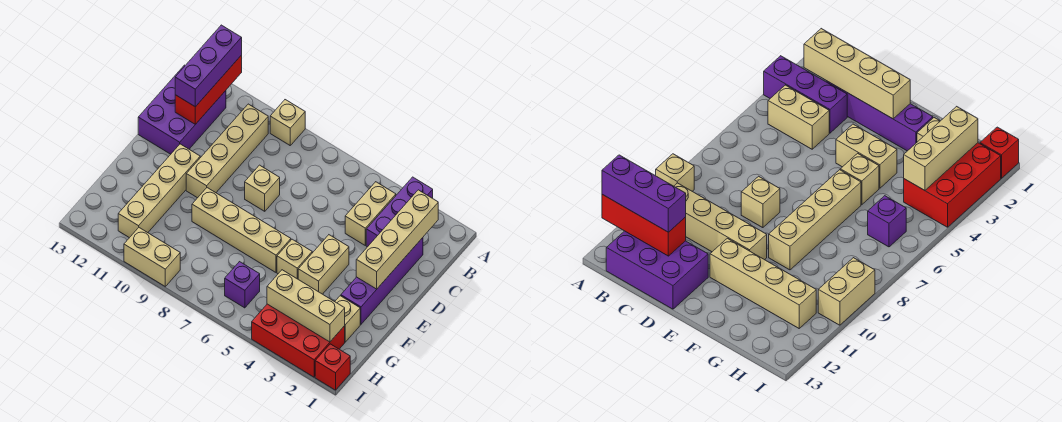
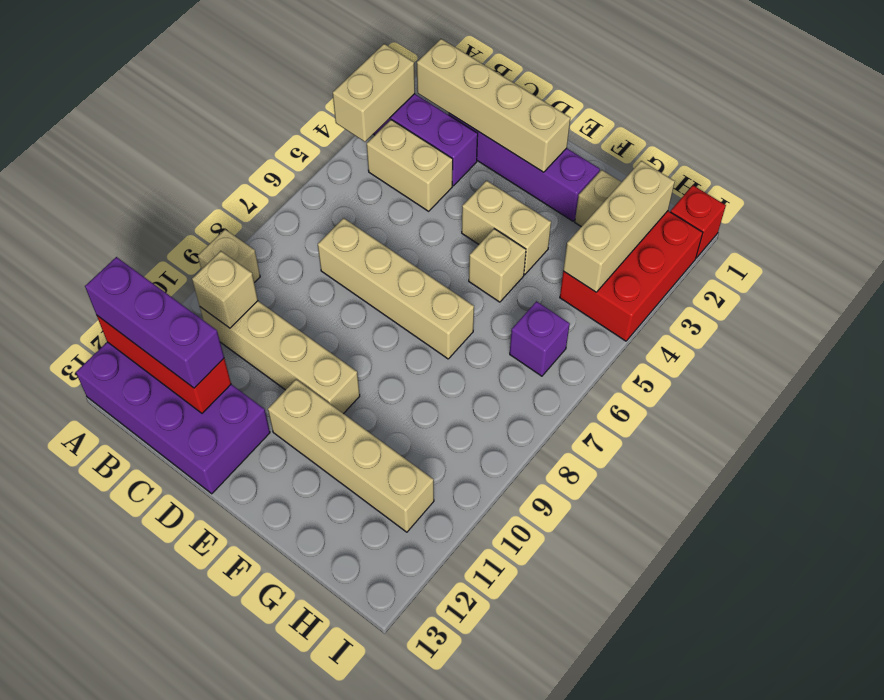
purple 2x3 brick [138,65,226,154] -> purple 2x4 brick [76,342,270,494]
tan 1x1 brick [245,165,280,211] -> tan 1x1 brick moved to [192,251,258,328]
tan 1x4 brick [192,188,291,272] -> tan 1x4 brick turned to [318,218,474,359]
tan 1x2 brick [124,228,180,286] -> tan 1x2 brick moved to [333,44,415,142]

